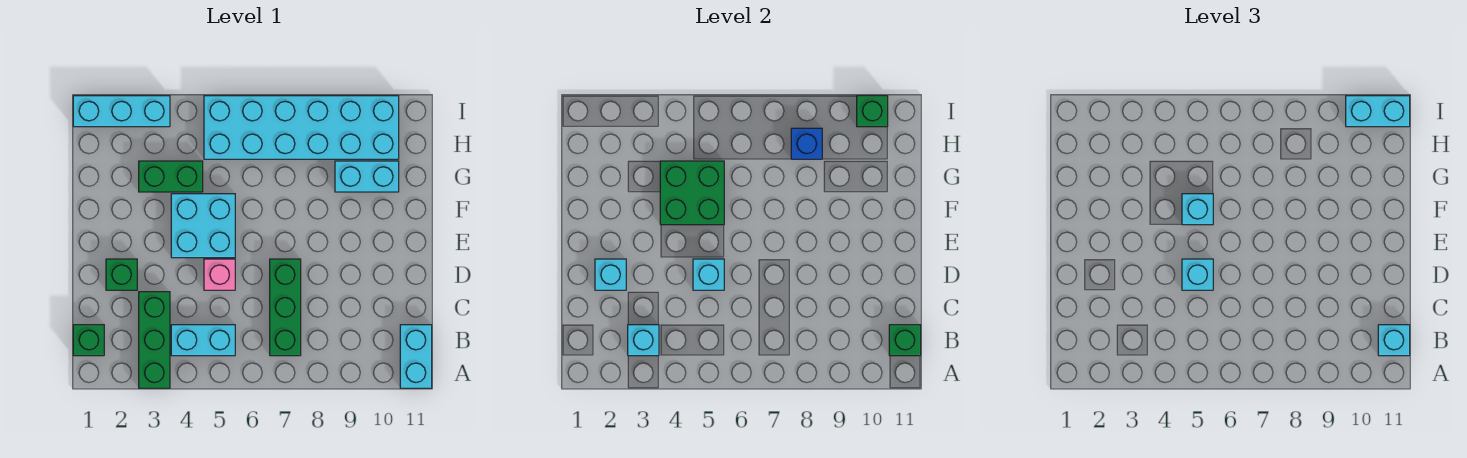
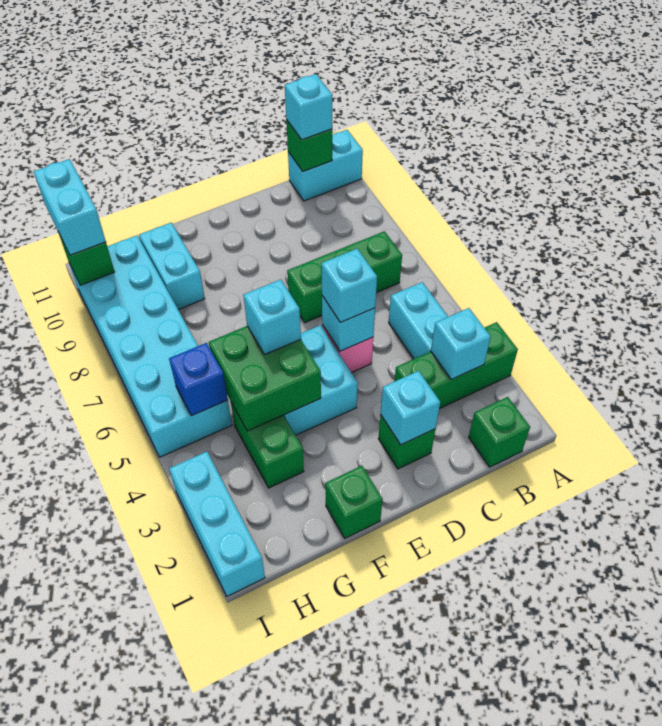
none -> green 1x1 brick [325,466,383,538]
blue 1x1 brick [791,128,822,159] -> blue 1x1 brick moved to [169,343,228,416]

